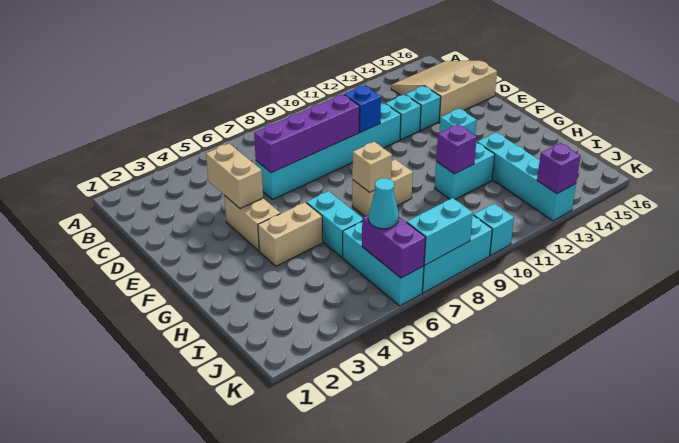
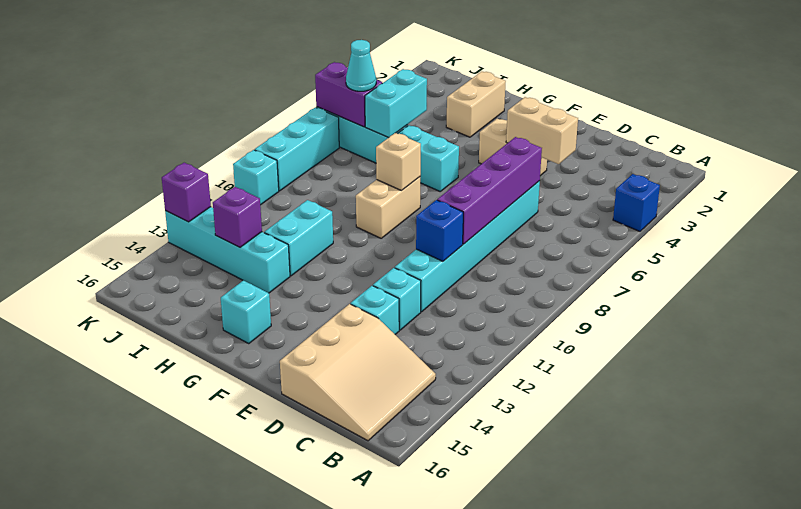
none -> blue 1x1 brick [613,174,660,231]
cyan 1x1 brick [439,108,477,135] -> cyan 1x1 brick moved to [221,280,271,344]
tan 1x2 brick [258,202,323,266] -> tan 1x2 brick moved to [446,72,506,137]
purple 1x1 brick [436,124,477,174] -> purple 1x1 brick moved to [213,187,262,247]
cyan 1x2 brick [407,198,473,265] -> cyan 1x2 brick moved to [365,69,427,138]

